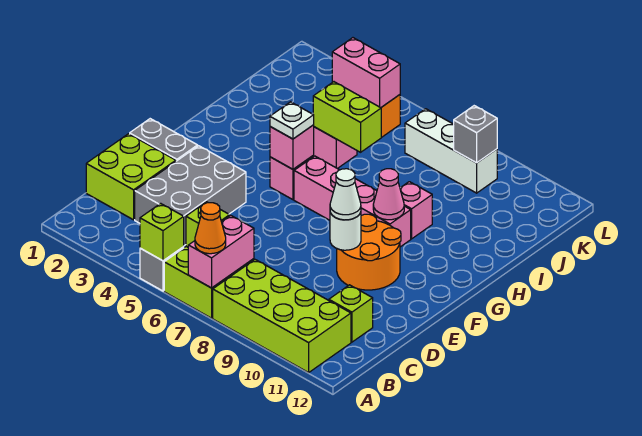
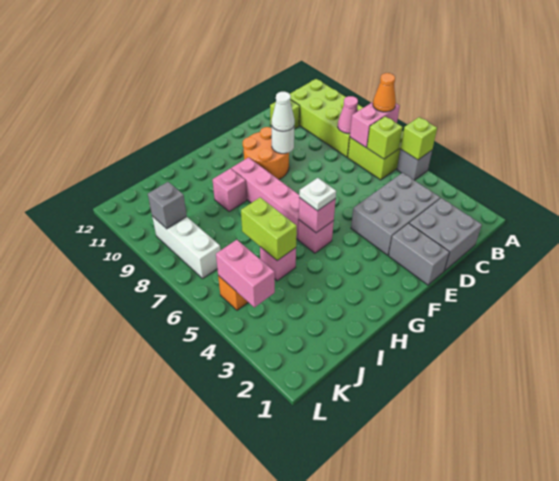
lime 2x2 brick [86,134,176,220] -> grey 2x2 brick [409,198,482,271]
pink 1x1 cone [373,169,404,220] -> pink 1x1 cone moved to [338,96,358,133]

